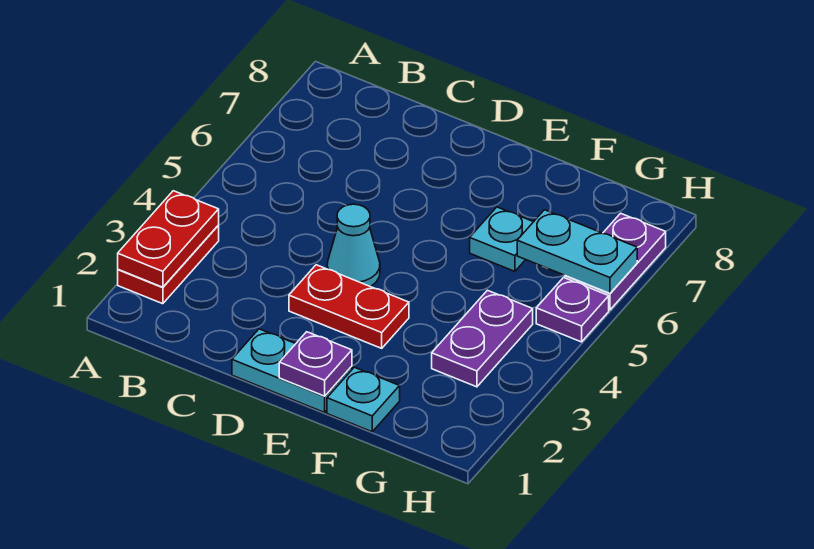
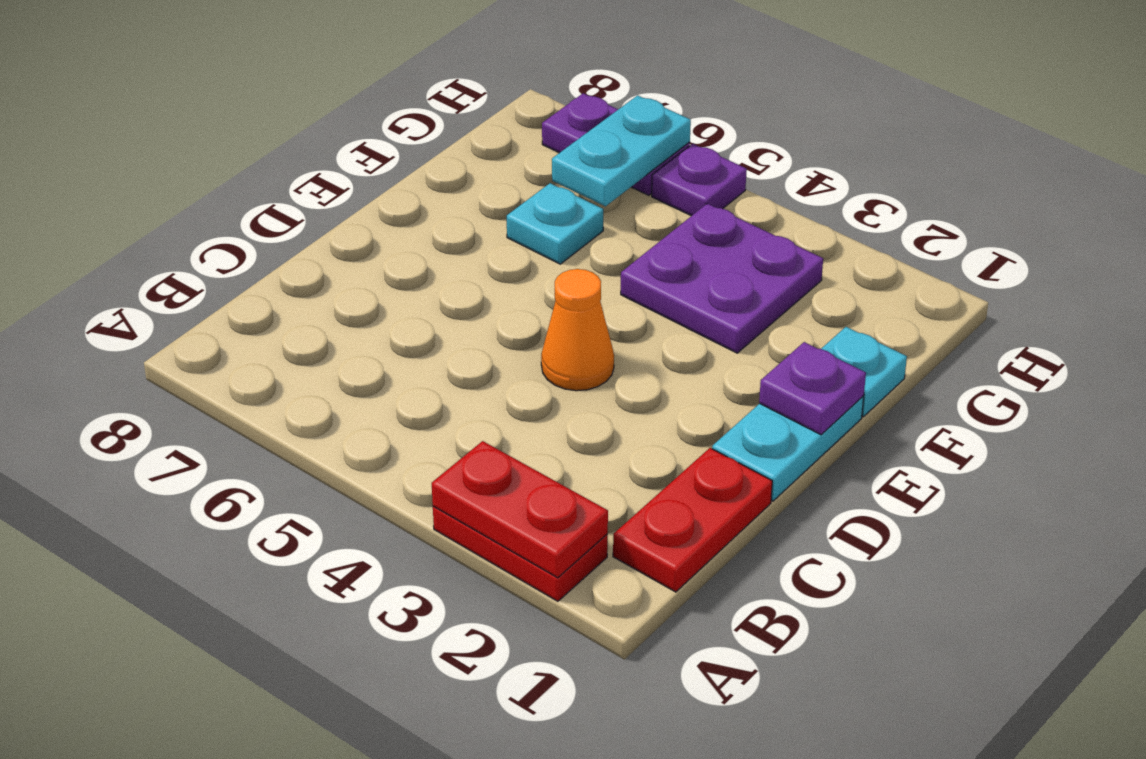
red 1x2 plate [289,265,409,348] -> red 1x2 plate moved to [613,448,772,592]
cyan 1x1 cone [327,204,380,287] -> orange 1x1 cone [541,269,614,391]
purple 1x2 plate [432,290,533,387] -> purple 2x2 plate [621,204,823,353]

